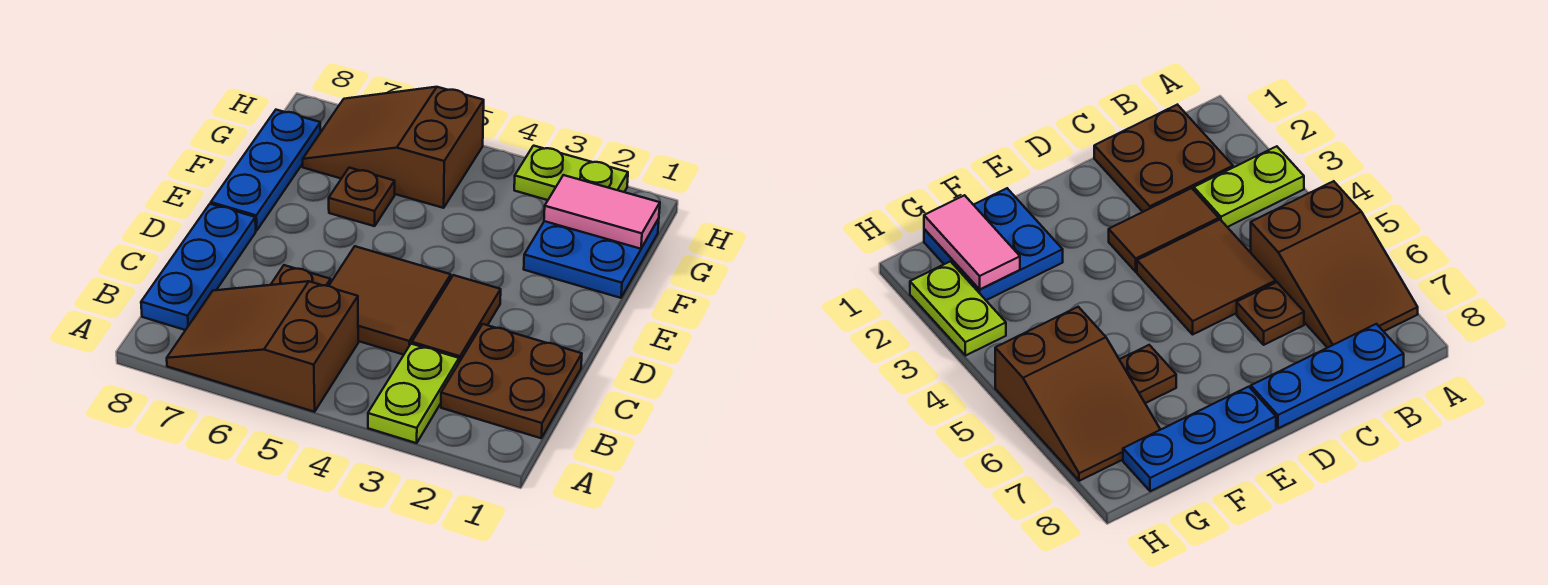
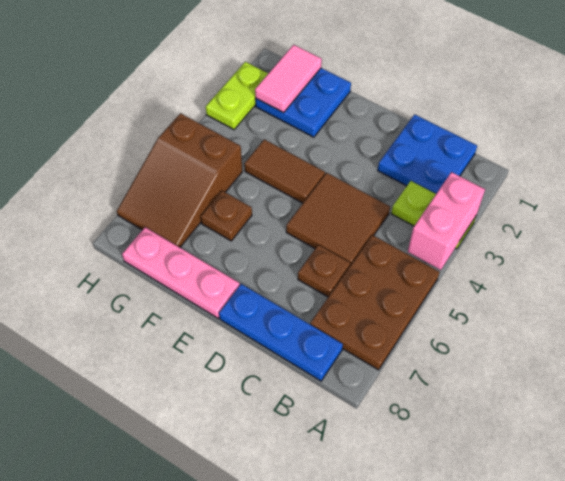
none -> pink 1x2 brick [408,172,485,270]
brown 2x3 slope [167,281,358,412] -> brown 2x3 plate [310,235,439,370]
brown 2x2 plate [441,324,582,438] -> blue 2x2 plate [378,114,477,194]
brown 1x2 tile [412,275,501,362] -> brown 1x2 tile moved to [244,139,325,203]
blue 1x3 plate [211,110,321,231] -> pink 1x3 plate [122,227,240,318]

